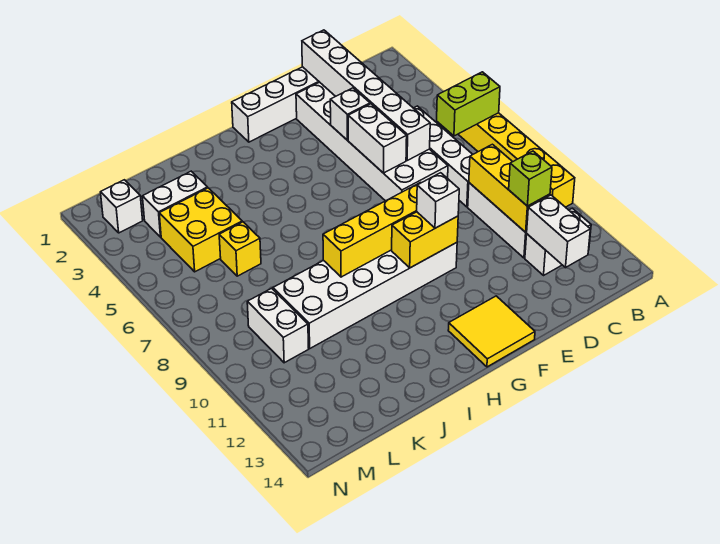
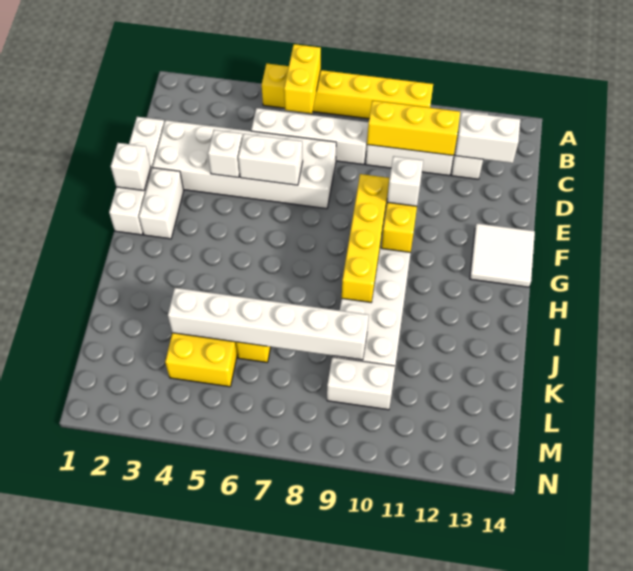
lime 1x2 brick [437,72,500,136] -> yellow 1x2 brick [284,44,321,114]
lime 1x1 brick [509,151,552,206] -> none
white 1x6 brick [302,30,430,160] -> white 1x6 brick moved to [168,288,369,360]
yellow 2x2 tile [448,296,535,367] -> white 2x2 tile [470,223,535,287]
white 1x2 brick [142,171,208,237] -> white 1x2 brick moved to [139,168,184,239]
white 1x1 brick [101,180,143,233] -> white 1x1 brick moved to [111,143,151,191]

